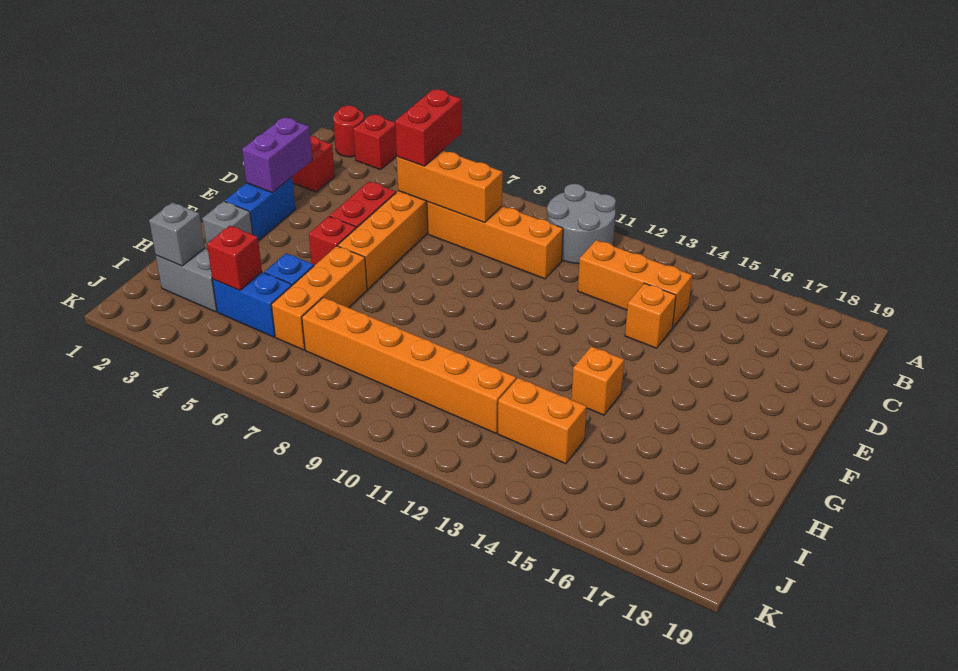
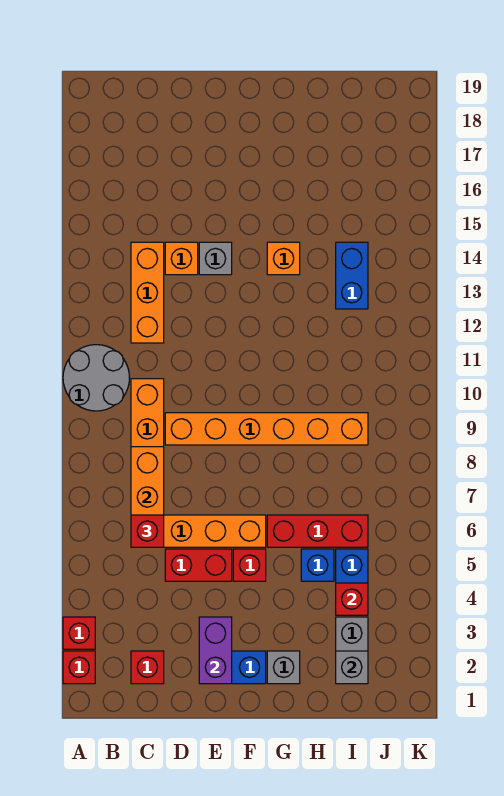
red 1x1 round brick [333,105,364,157] -> red 1x1 brick [63,651,95,684]
red 1x2 brick [395,89,461,166] -> red 1x1 brick [131,515,164,547]
purple 1x2 brick [242,117,312,193] -> purple 1x2 brick turned to [199,617,232,684]
none -> grey 1x1 brick [199,242,232,275]
orange 1x3 brick [271,246,367,350] -> red 1x3 brick [267,515,368,547]
orange 1x6 brick [302,297,516,433] -> orange 1x6 brick turned to [165,413,368,445]
orange 1x2 brick [498,378,587,464] -> blue 1x2 brick [336,242,368,309]

